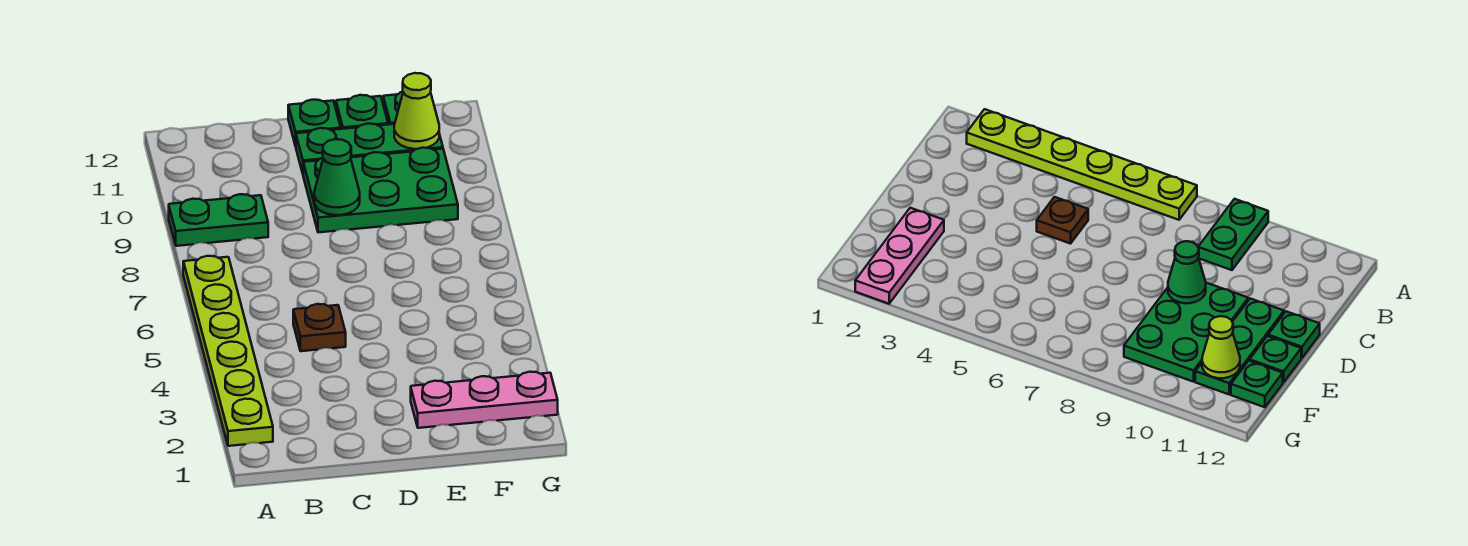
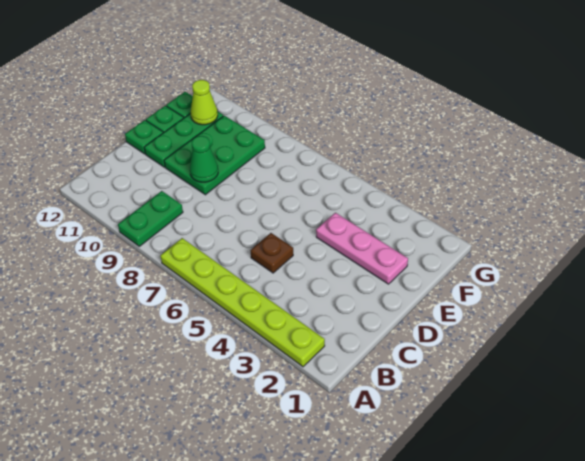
pink 1x3 plate [411,372,558,428] -> pink 1x3 plate turned to [316,213,408,284]

